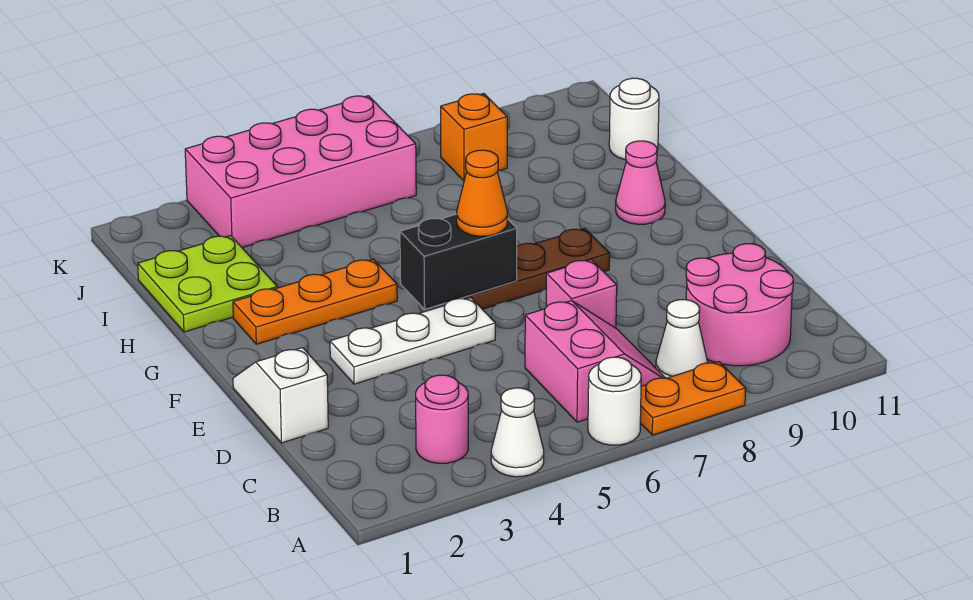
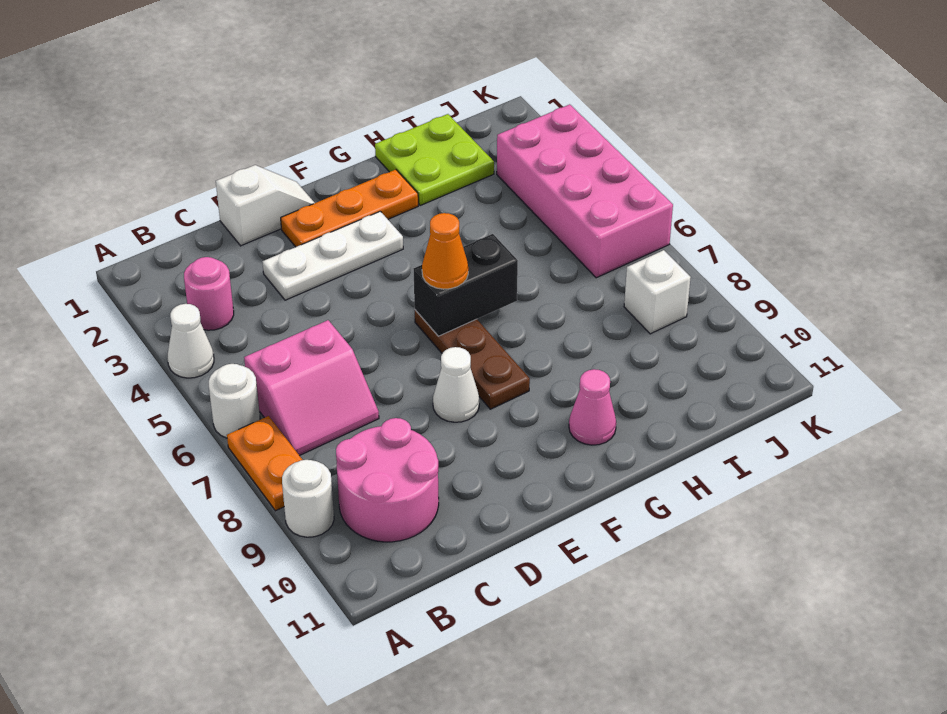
white 1x1 cone [656,300,707,378] -> white 1x1 cone moved to [433,347,479,422]
pink 1x1 brick [546,260,617,328] -> none
white 1x3 plate [330,298,495,384] -> white 1x3 plate turned to [263,211,403,300]
black 1x2 brick [400,214,517,309] -> black 1x2 brick turned to [414,234,518,336]
orange 1x3 plate [233,259,397,344] -> orange 1x3 plate turned to [281,170,418,247]
white 1x1 round brick [609,78,659,160] -> white 1x1 round brick moved to [282,460,334,537]
orange 1x1 brick [441,94,507,181] -> white 1x1 brick [624,250,691,334]

